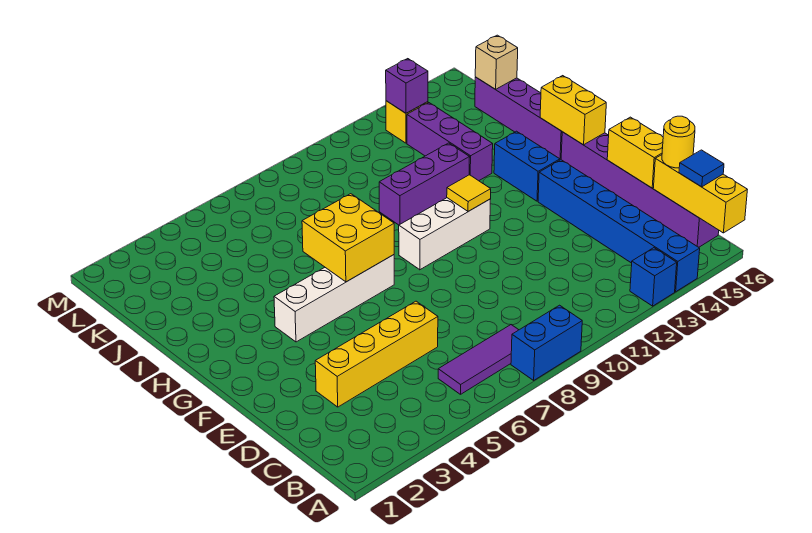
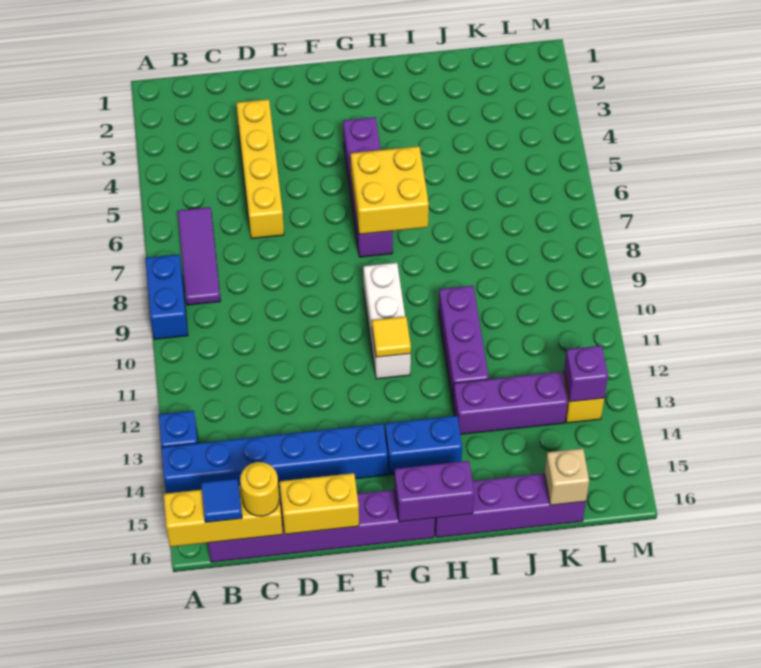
white 1x4 brick [274,255,394,342] -> purple 1x4 brick [343,117,393,257]
yellow 1x2 brick [540,76,606,145] -> purple 1x2 brick [394,461,474,522]

